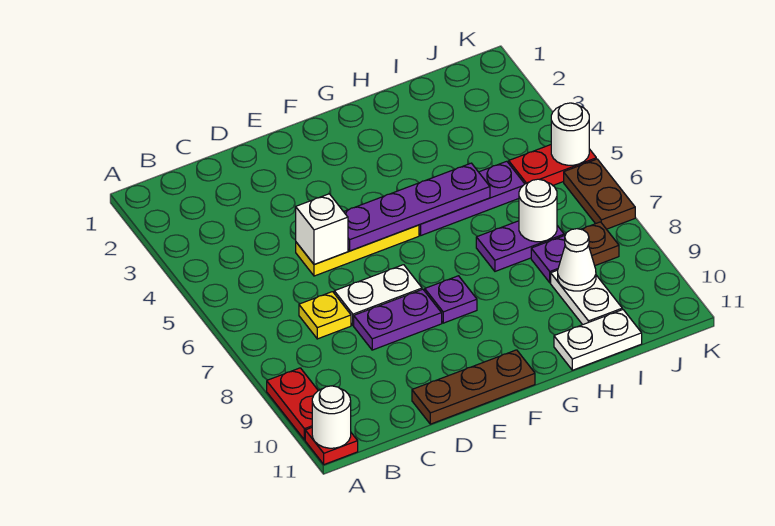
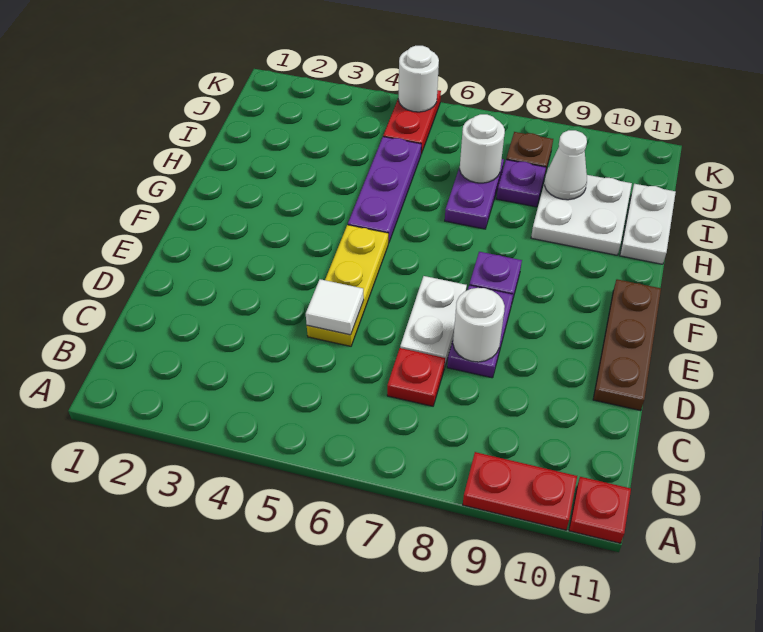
white 1x1 round brick [312,386,351,448] -> white 1x1 round brick moved to [453,288,505,362]
yellow 1x1 plate [299,292,351,339] -> red 1x1 plate [387,348,445,406]
white 1x1 brick [296,194,348,265] -> white 1x1 tile [306,279,364,335]
purple 1x4 plate [344,163,490,251] -> none
white 1x2 plate [551,270,622,325] -> white 2x2 plate [531,168,632,255]
brown 1x2 plate [564,159,635,229] -> none

